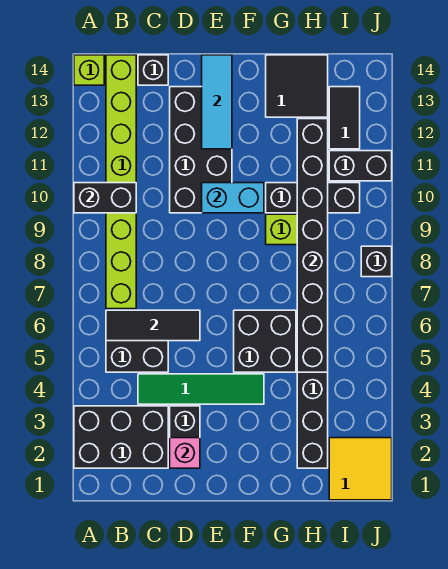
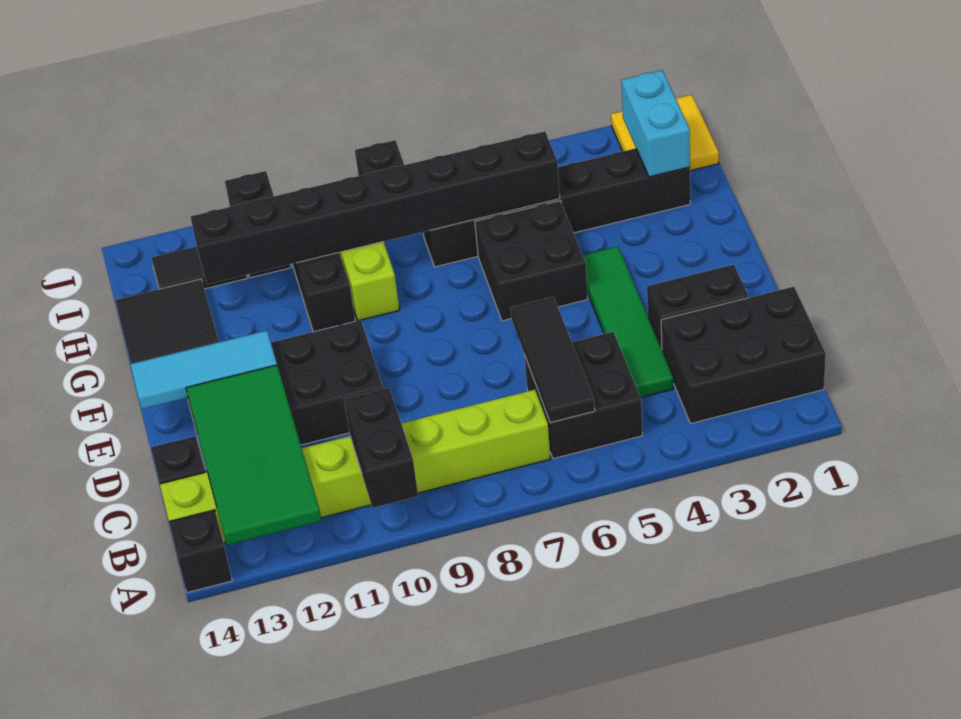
black 2x3 brick [74,406,168,468] -> black 2x3 brick turned to [661,287,826,424]
none -> green 2x4 tile [186,365,322,545]
lime 1x1 brick [74,55,104,85] -> black 1x1 brick [169,510,232,593]
pink 1x1 brick [170,438,200,468] -> none
cyan 1x2 brick [202,183,264,213] -> cyan 1x2 brick moved to [622,70,690,177]

